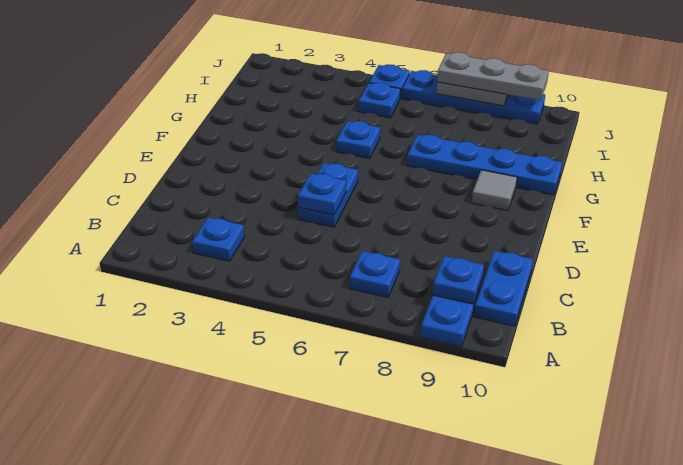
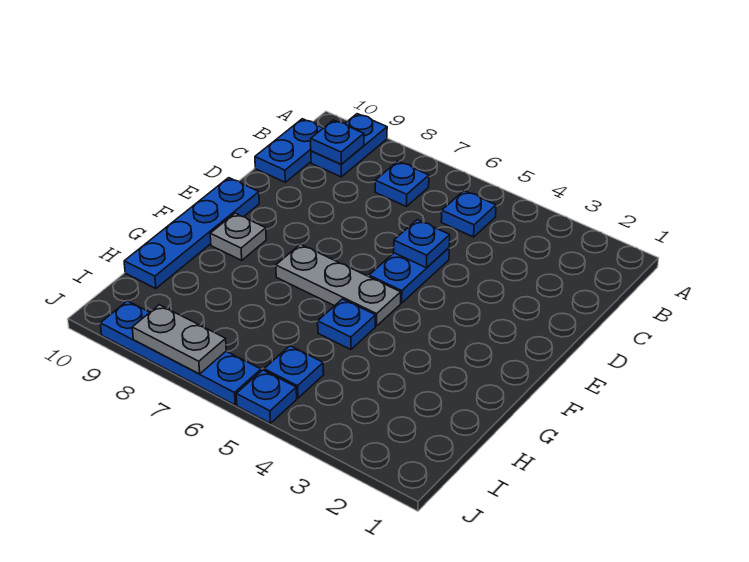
blue 1x1 plate [192,217,244,261] -> blue 1x1 plate moved to [441,191,496,237]
grey 1x1 tile [472,170,517,211] -> grey 1x1 plate [210,213,266,260]
blue 1x4 plate [407,134,562,195] -> blue 1x4 plate turned to [124,178,259,289]
grey 1x3 plate [437,52,549,100] -> grey 1x3 plate moved to [276,244,401,326]

